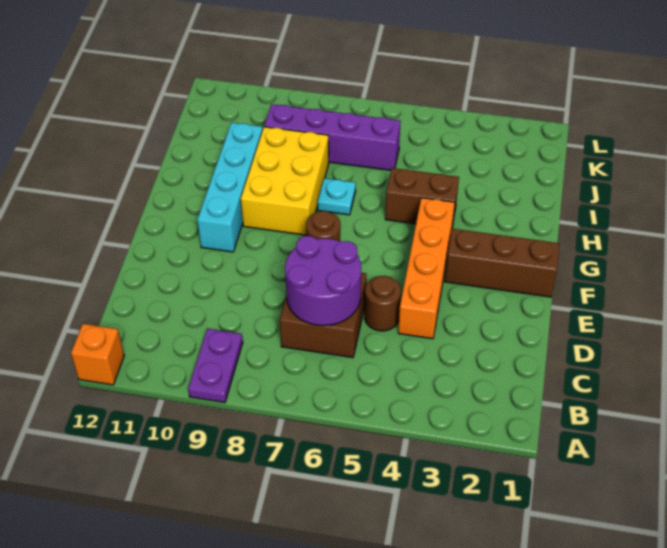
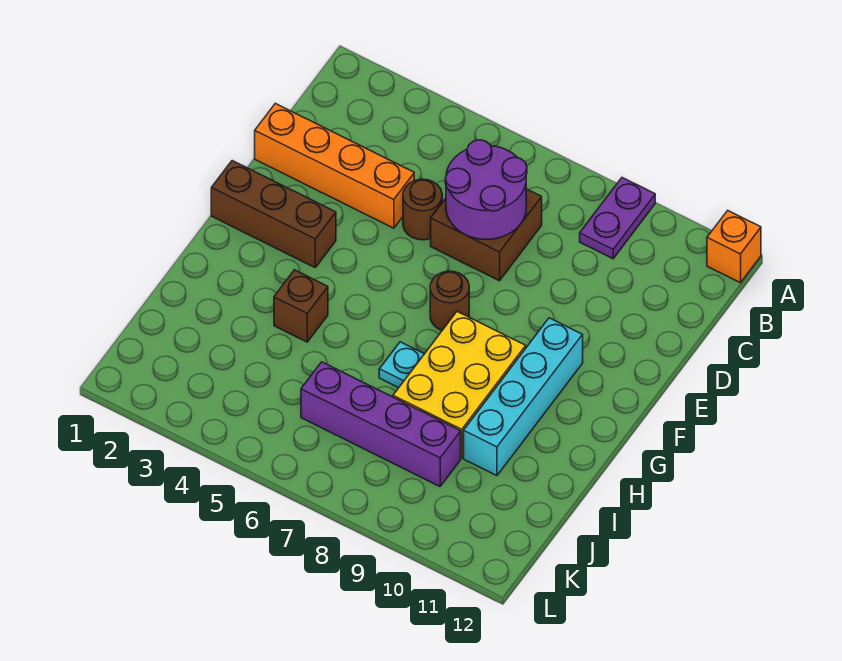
orange 1x4 brick [398,198,455,339] -> orange 1x4 brick turned to [255,103,414,228]
brown 1x2 brick [385,168,459,226] -> brown 1x1 brick [274,270,328,342]

